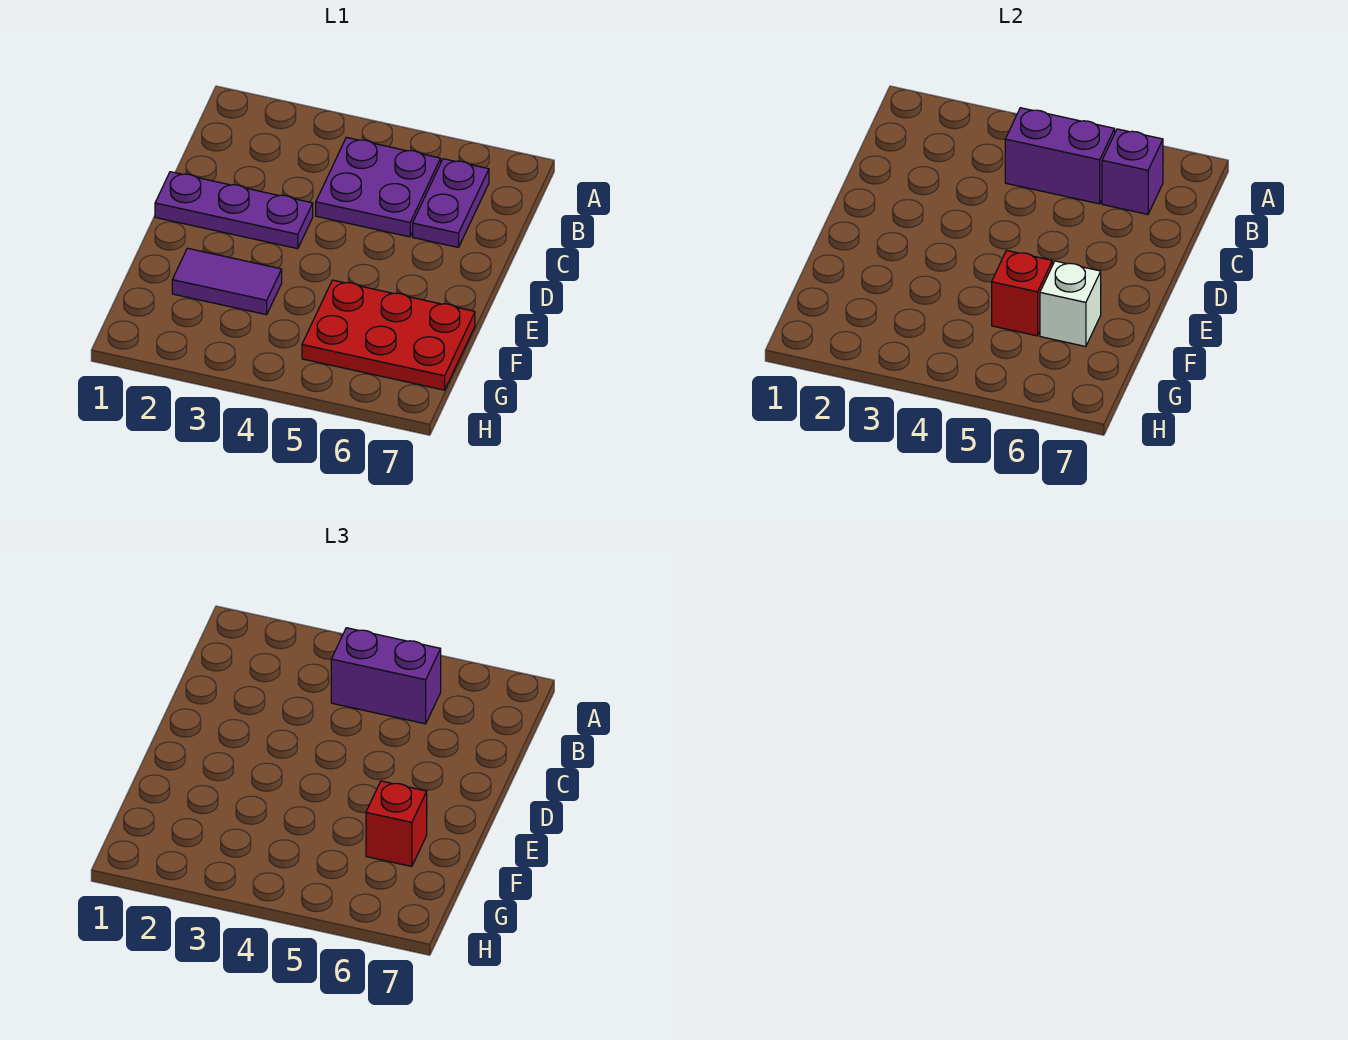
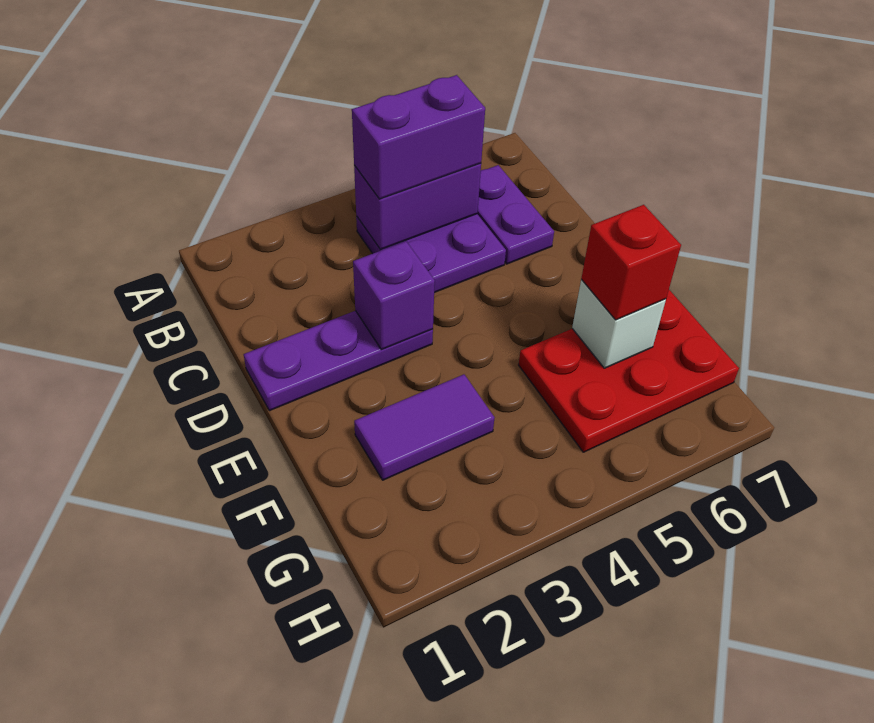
purple 1x1 brick [1102,129,1163,214] -> purple 1x1 brick moved to [353,241,435,350]
red 1x1 brick [992,250,1052,336] -> none

